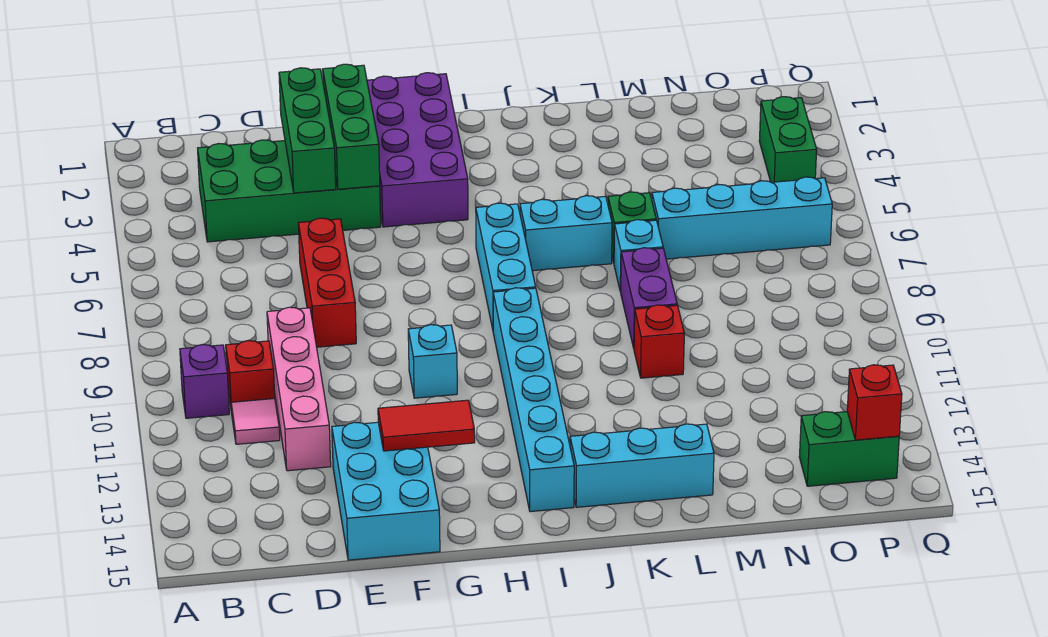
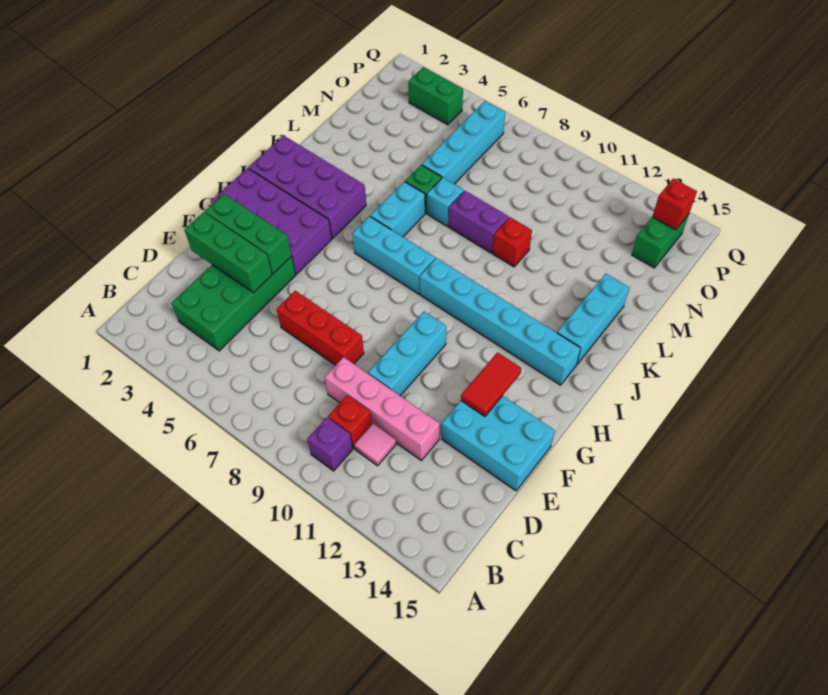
cyan 1x1 brick [408,325,457,398] -> cyan 1x3 brick [368,312,446,396]
none -> purple 2x4 brick [249,136,366,239]

